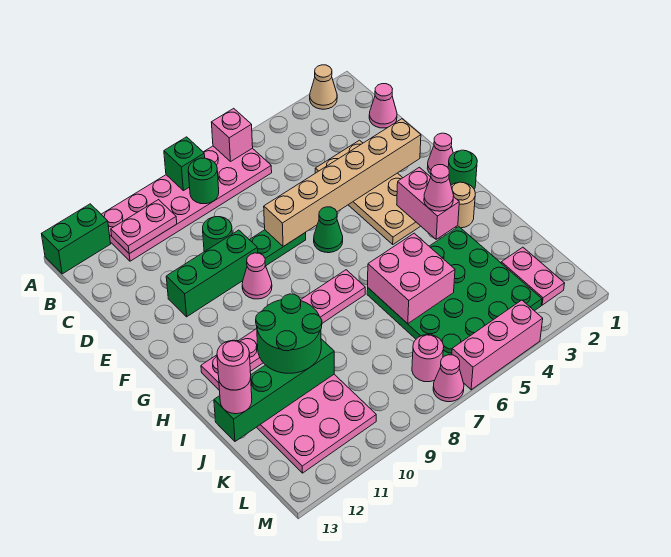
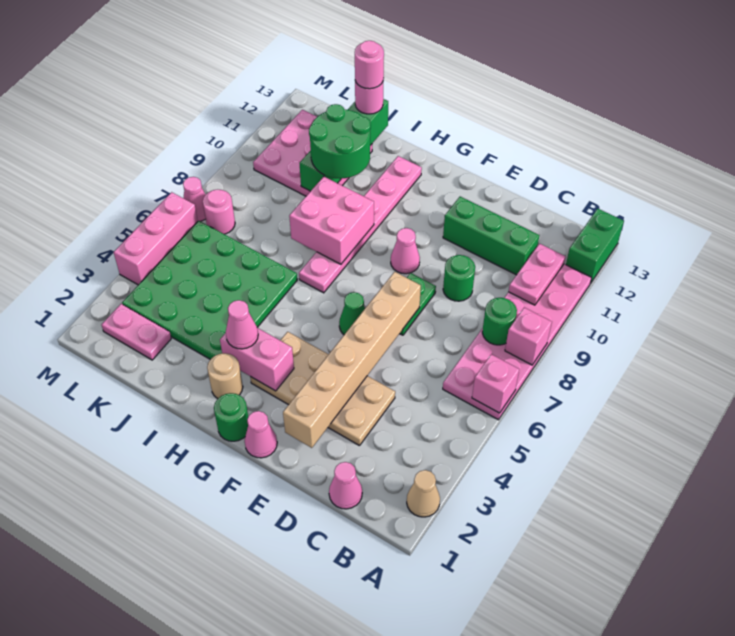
green 1x1 brick [164,137,205,191] -> pink 1x1 brick [505,308,552,365]
green 1x3 brick [166,230,258,317] -> green 1x3 brick turned to [443,196,539,275]
pink 2x2 brick [368,233,455,324] -> pink 2x2 brick moved to [289,177,374,264]

